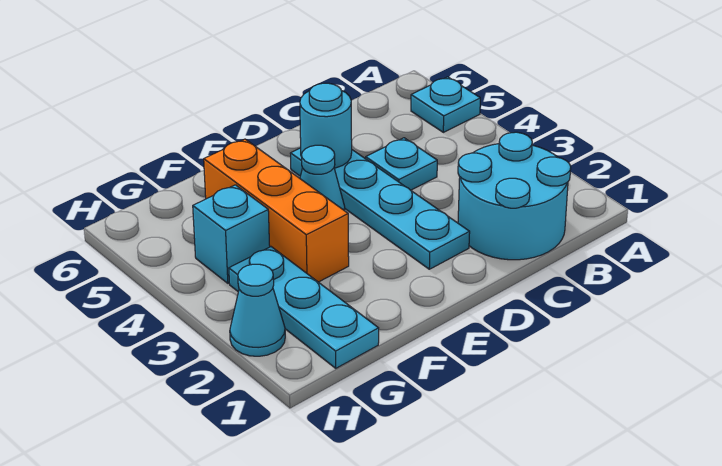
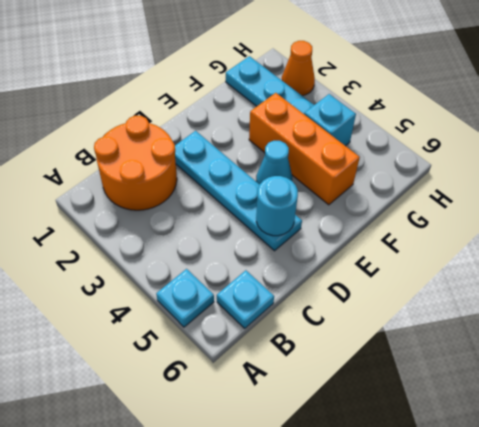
cyan 2x2 round brick [458,132,571,260] -> orange 2x2 round brick [94,116,177,210]
cyan 1x1 plate [366,138,437,190] -> cyan 1x1 plate moved to [217,270,274,328]
cyan 1x1 cone [230,264,285,356] -> orange 1x1 cone [282,41,315,96]

